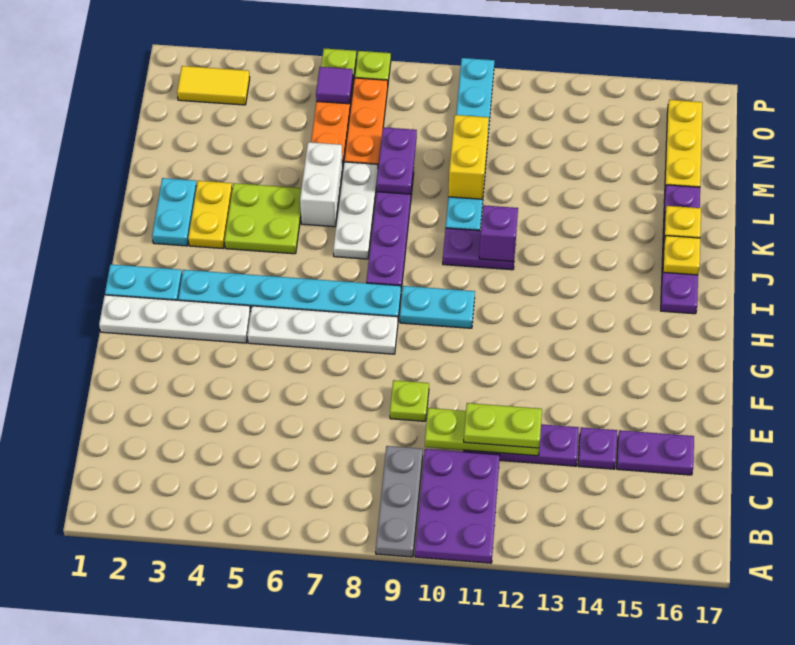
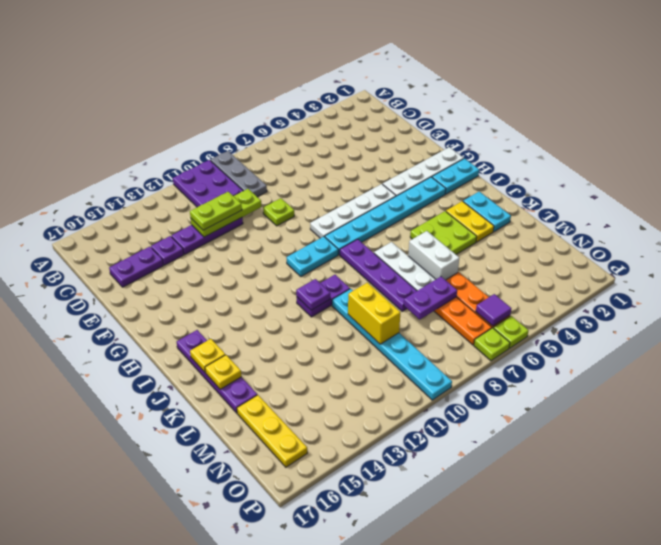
purple 1x1 brick [479,205,518,262] -> purple 1x1 plate [296,279,330,310]
purple 1x2 plate [376,127,417,194] -> purple 1x2 plate turned to [404,277,457,319]
yellow 1x2 tile [177,66,250,105] -> none

